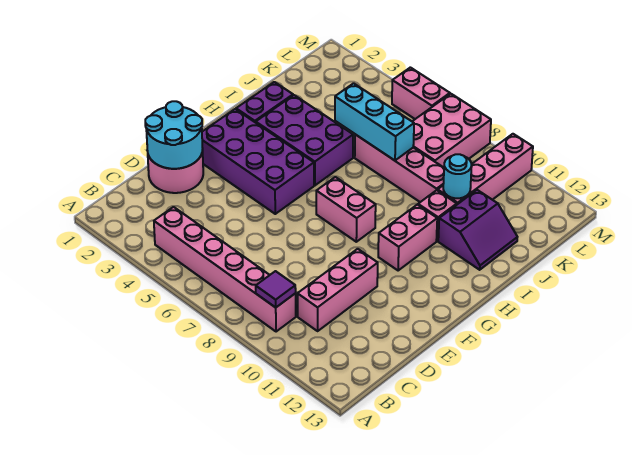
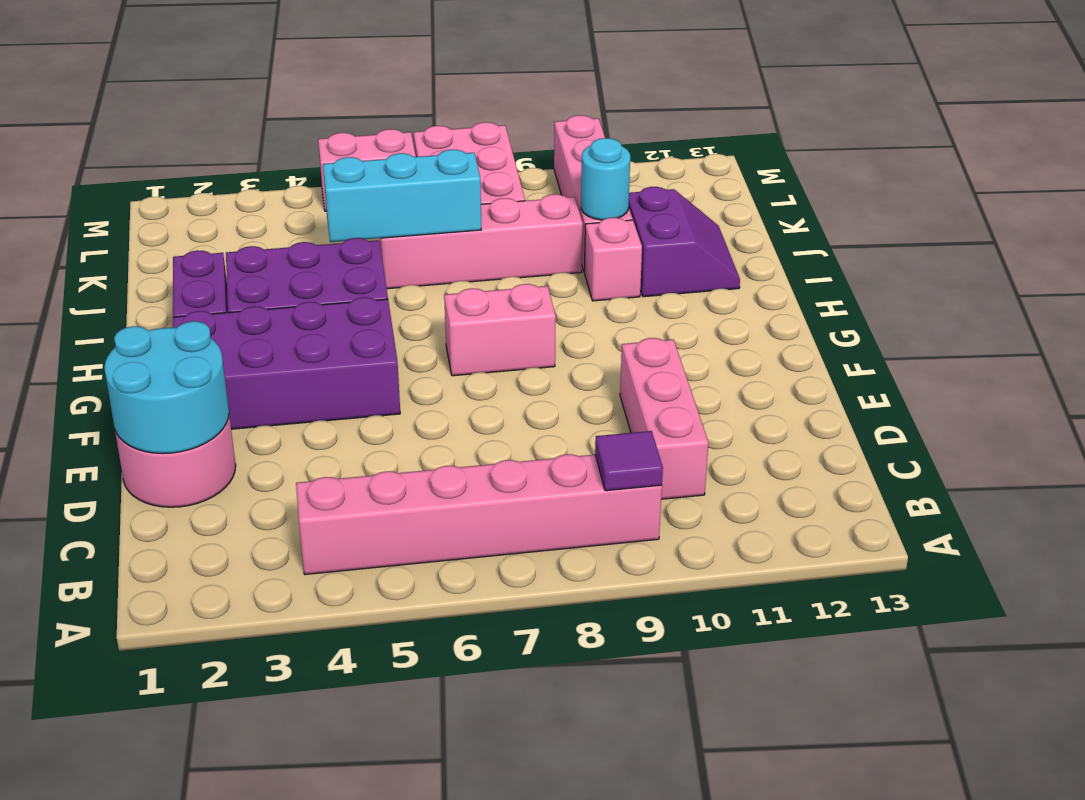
pink 1x2 brick [378,205,437,271] -> none

